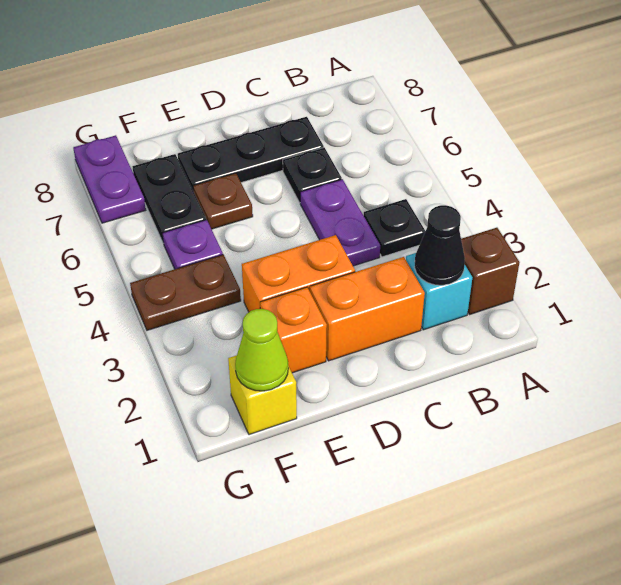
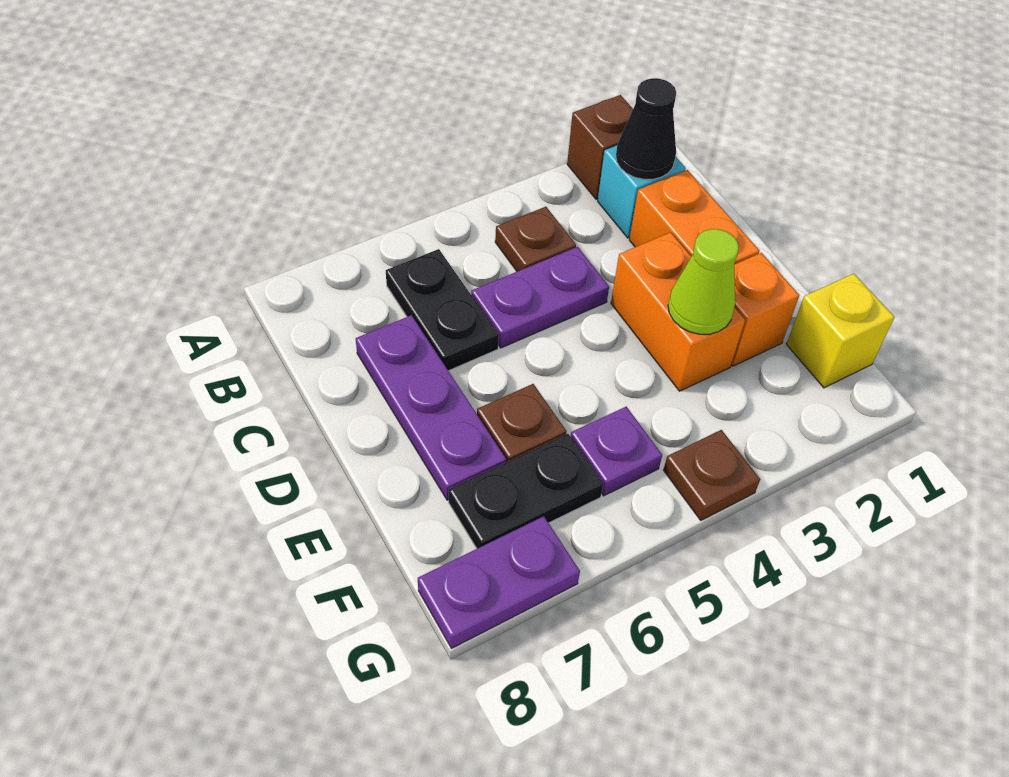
black 1x1 plate [364,199,425,257] -> brown 1x1 plate [495,207,576,271]
black 1x1 plate [283,148,342,202] -> black 1x2 plate [386,249,499,371]
black 1x3 plate [178,117,324,189] -> purple 1x3 plate [356,315,506,500]
lime 1x1 cone [235,309,288,391] -> lime 1x1 cone moved to [668,229,739,334]
brown 1x2 plate [130,255,241,330] -> brown 1x1 plate [664,430,760,520]

